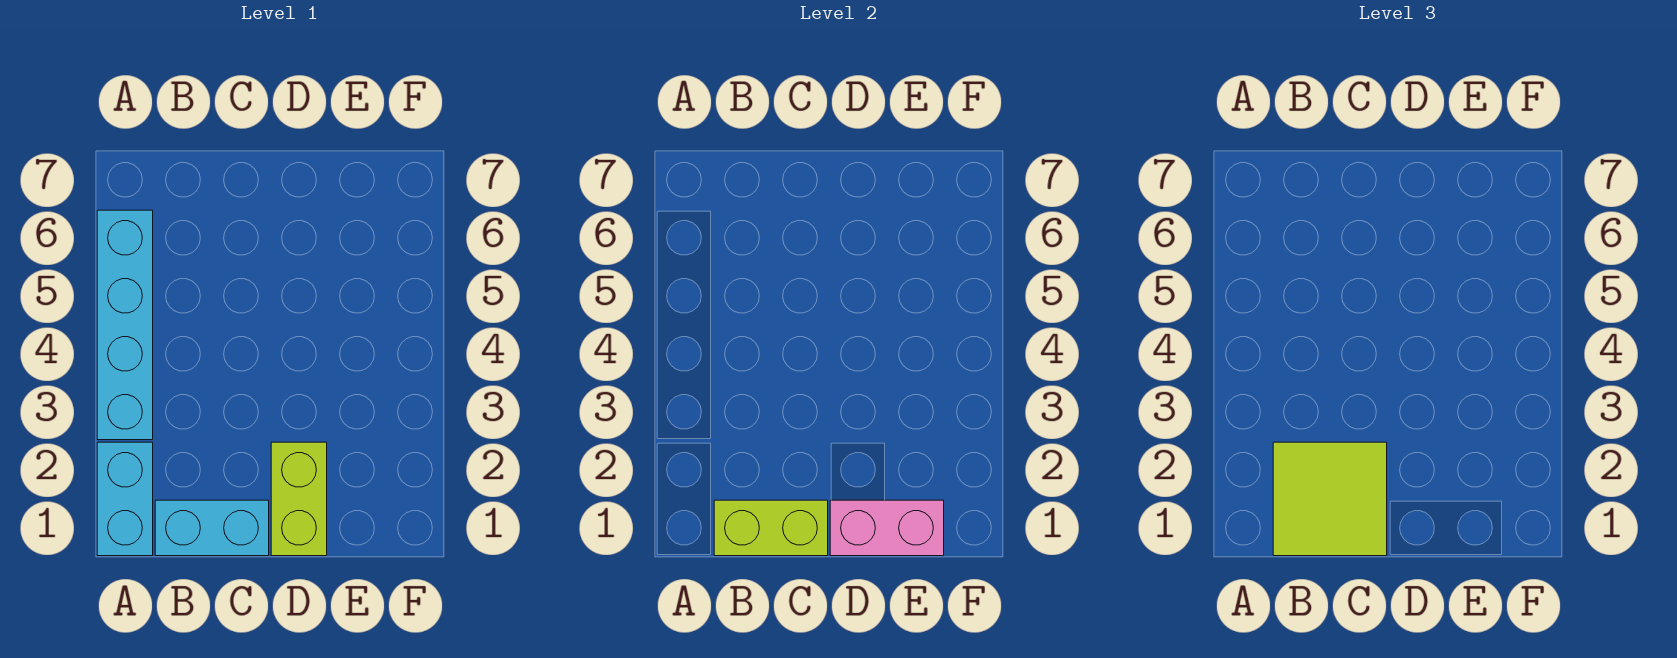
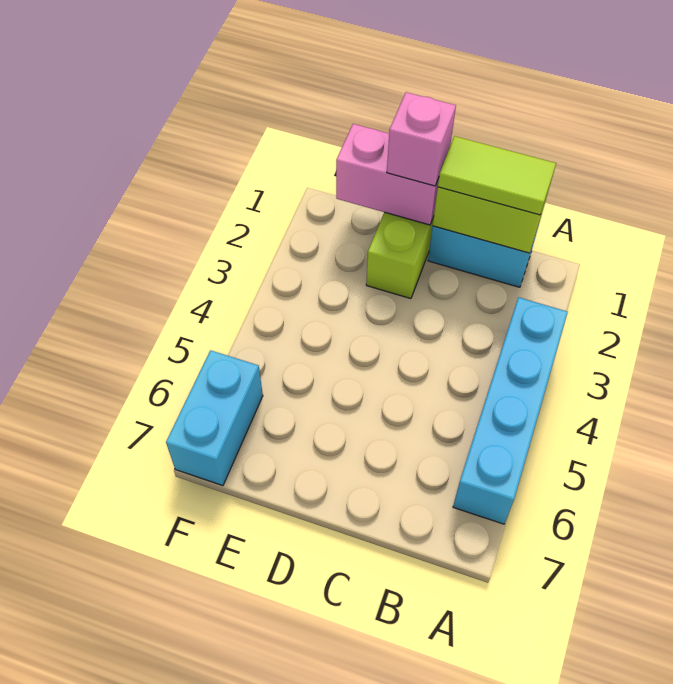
cyan 1x2 brick [97,442,153,556] -> cyan 1x2 brick moved to [166,350,263,486]
lime 2x2 tile [1273,442,1387,556] -> lime 1x2 tile [438,136,556,215]
none -> pink 1x1 brick [387,92,456,186]

